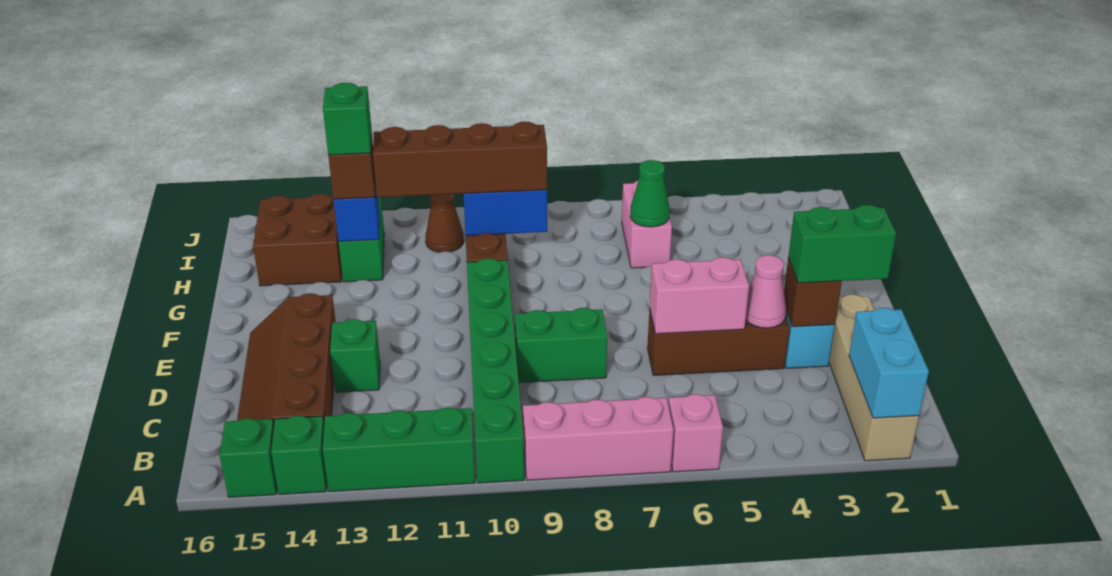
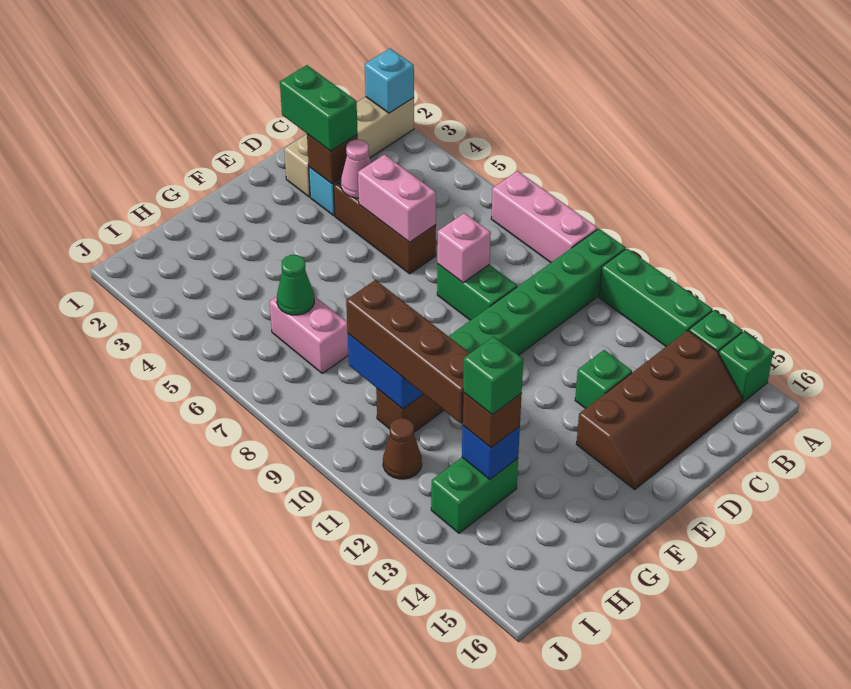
cyan 1x2 brick [849,308,929,418] -> cyan 1x1 brick [365,49,414,113]
pink 1x1 brick [669,394,723,472] -> pink 1x1 brick moved to [437,213,491,283]
pink 1x2 brick [622,181,672,268] -> pink 1x2 brick turned to [269,296,348,373]
brown 2x2 brick [253,194,342,286] -> none

